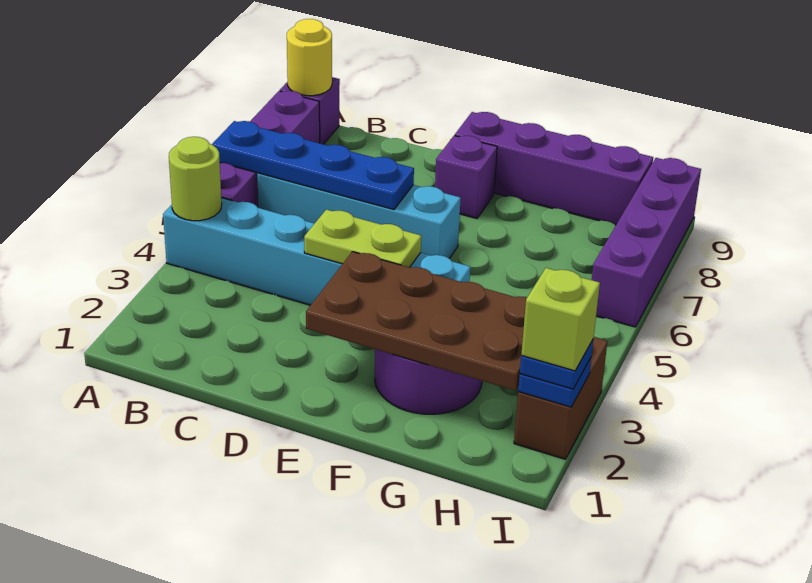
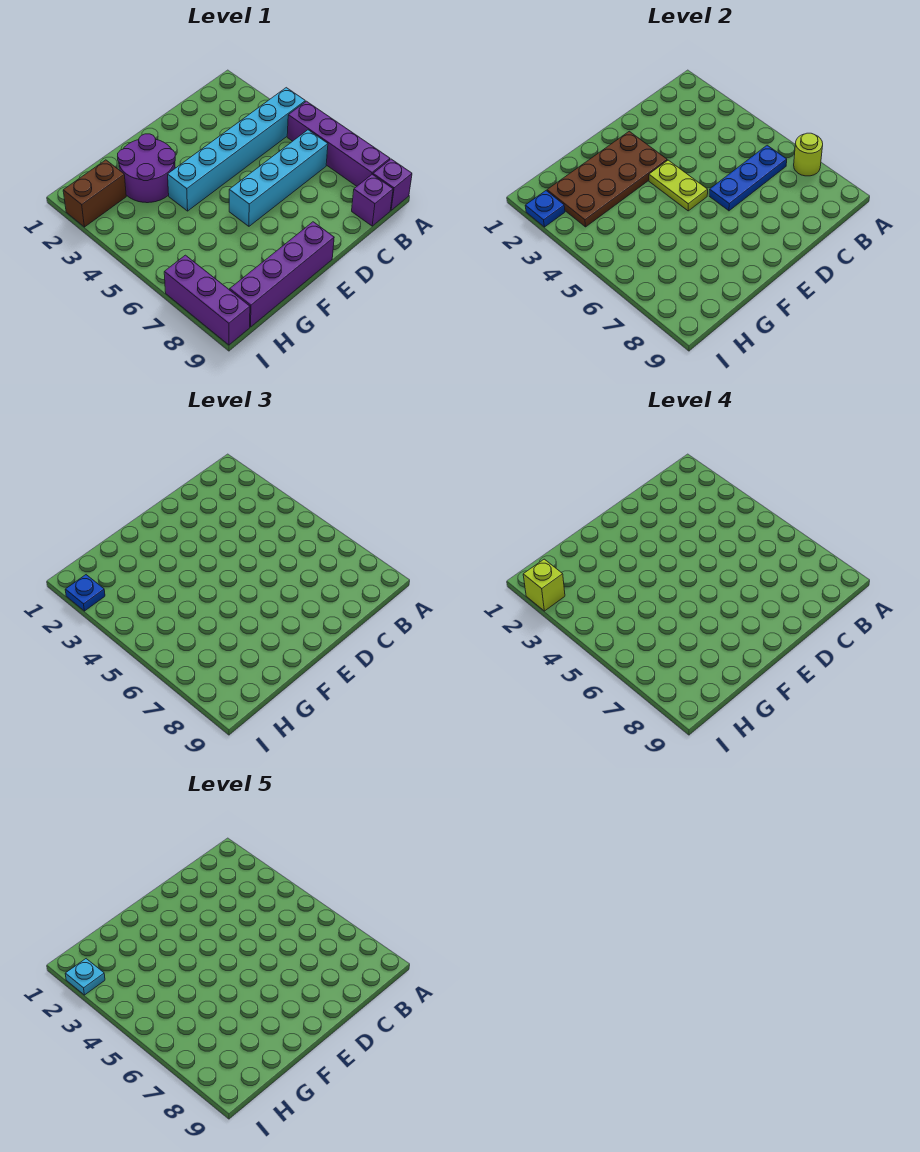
lime 1x1 round brick [169,137,222,221] -> lime 1x1 round brick moved to [794,133,823,176]
blue 1x4 plate [212,121,414,210] -> blue 1x3 plate [709,145,787,211]
yellow 1x1 round brick [287,19,332,96] -> none
lime 1x2 plate [304,210,421,267] -> lime 1x2 plate turned to [649,160,708,211]
purple 1x1 brick [435,136,497,218] -> purple 1x1 brick moved to [352,174,393,226]
brown 1x2 brick [514,337,607,459] -> brown 1x2 brick turned to [63,160,126,227]
none -> cyan 1x1 plate [65,959,105,995]
purple 1x4 brick [592,158,701,327] -> purple 1x3 brick [164,255,250,345]

